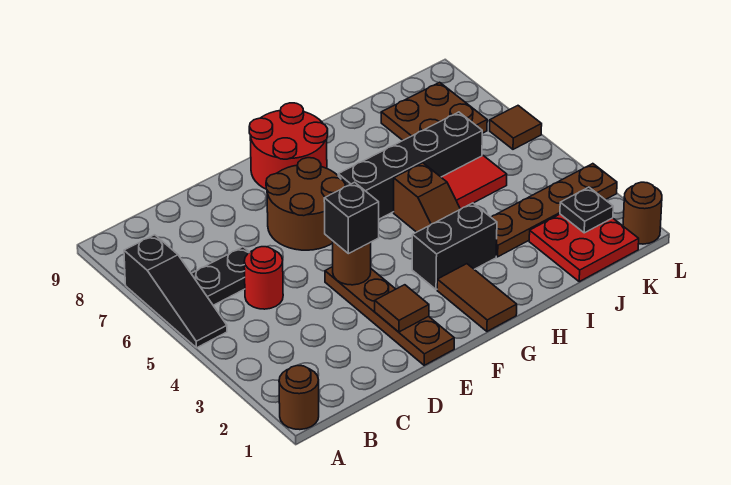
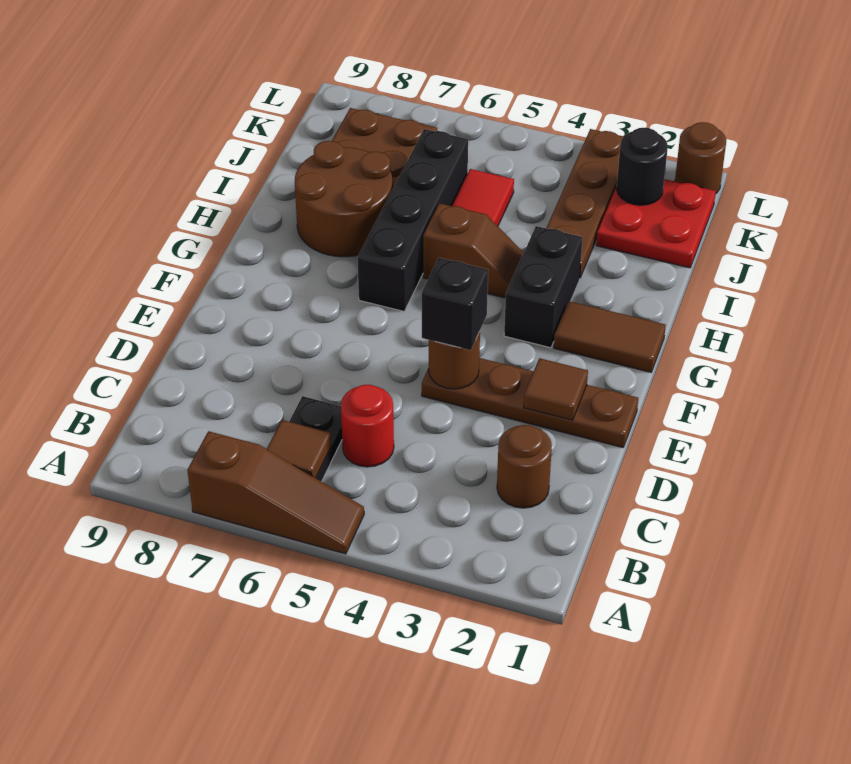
brown 1x1 round brick [279,365,319,430] -> brown 1x1 round brick moved to [497,425,552,508]
black 1x3 slope [124,235,227,348] -> brown 1x3 slope [187,431,364,554]
brown 2x2 round brick [266,158,345,250] -> brown 2x2 round brick moved to [295,141,392,257]
red 2x2 round brick [249,103,328,189] -> none
black 1x1 plate [560,187,613,233] -> black 1x1 round brick [616,128,668,205]
brown 1x1 tile [490,106,542,149] -> brown 1x1 tile moved to [267,420,331,478]

